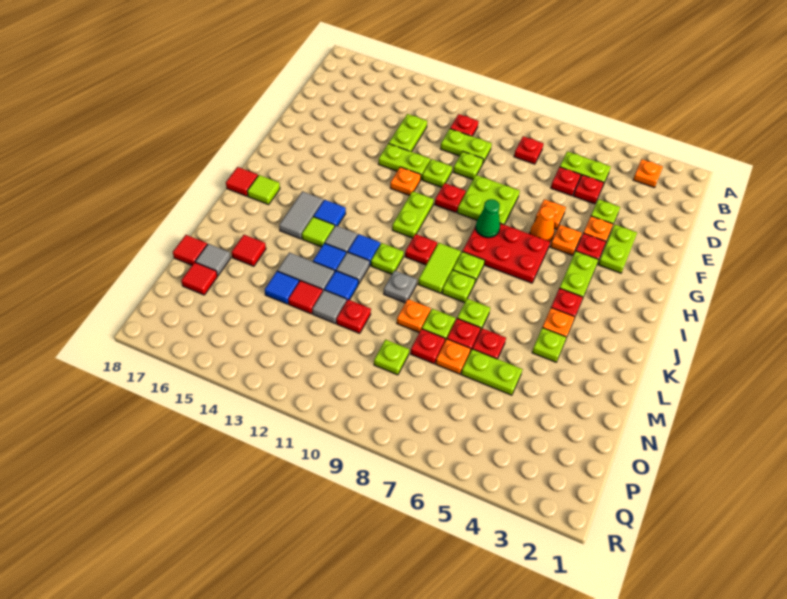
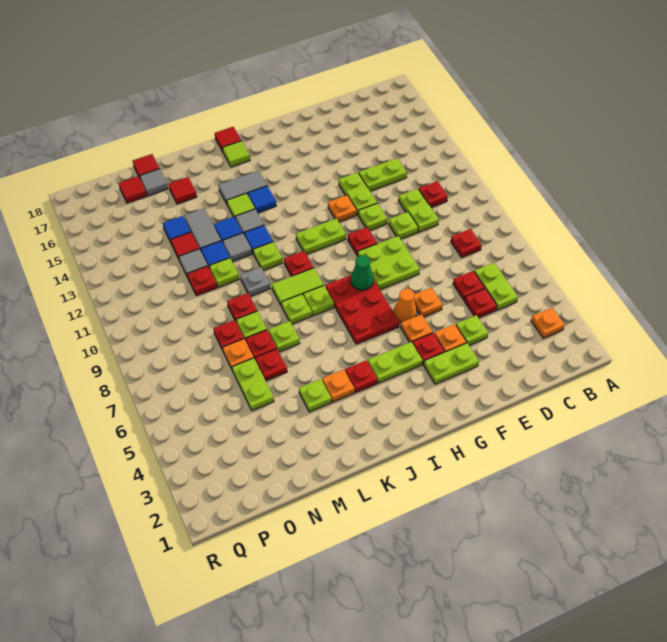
orange 1x1 plate [397,299,431,332] -> red 1x1 plate [227,293,257,321]
lime 1x1 plate [374,340,409,375] -> lime 1x1 plate moved to [209,258,239,287]

